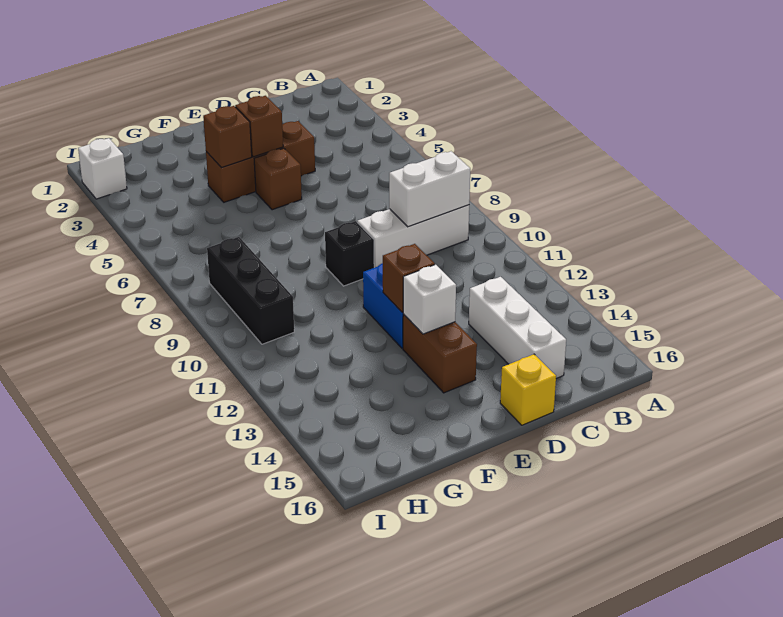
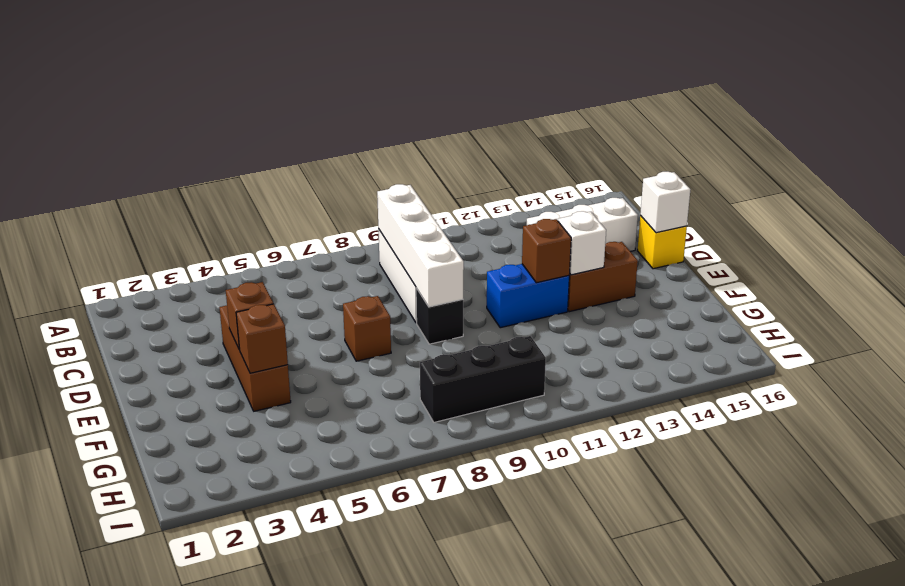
white 1x2 brick [389,151,470,227] -> white 1x4 brick [377,184,464,307]
brown 1x1 brick [254,148,302,210] -> brown 1x1 brick moved to [343,296,391,361]
white 1x1 brick [78,138,127,199] -> white 1x1 brick moved to [640,172,691,233]

